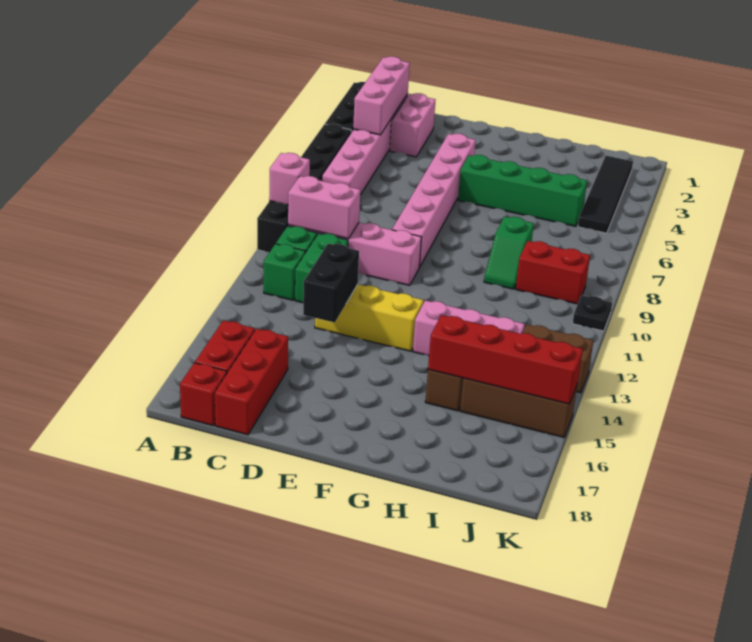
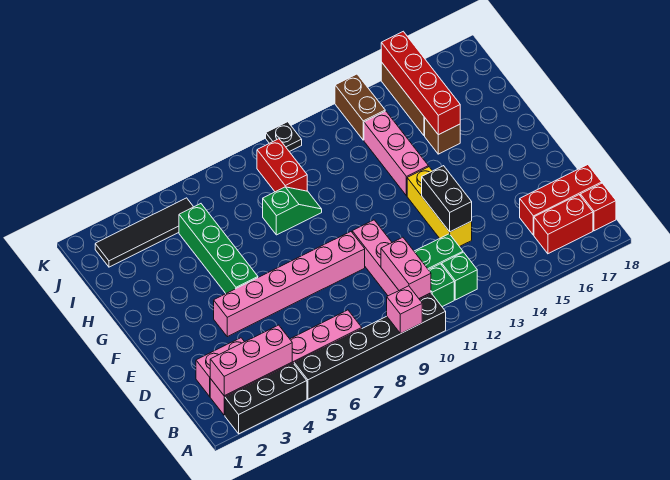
black 1x2 brick [303,244,359,323] -> black 1x2 brick turned to [422,166,472,232]

